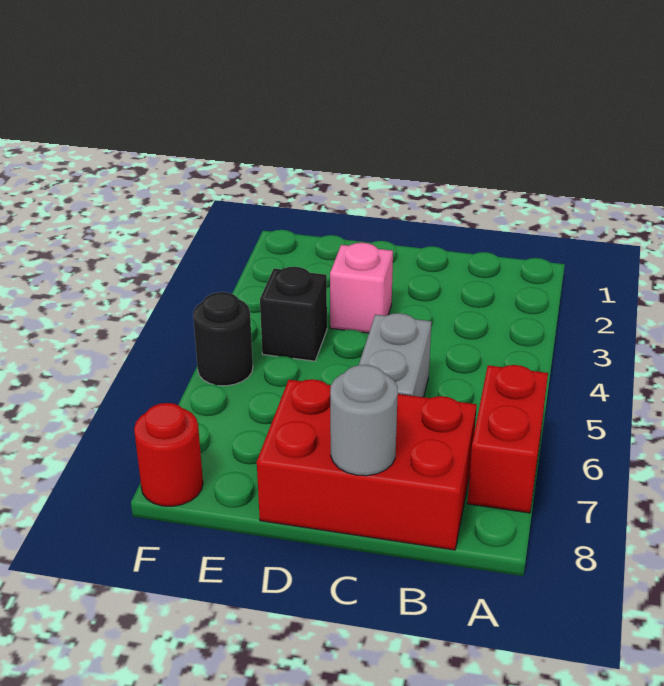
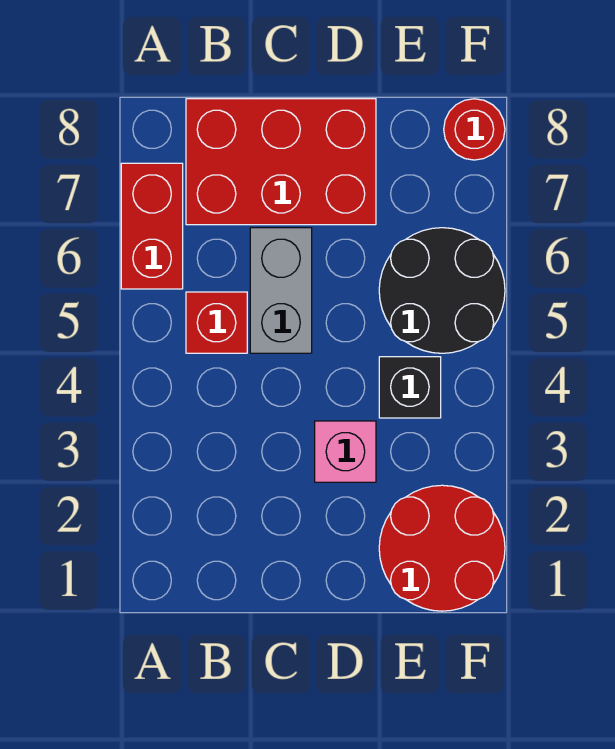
none -> red 1x1 brick [186,292,247,353]
grey 1x1 round brick [330,365,398,476] -> none
none -> red 2x2 round brick [379,485,505,611]
black 1x1 round brick [193,292,253,386] -> black 2x2 round brick [379,228,505,353]

